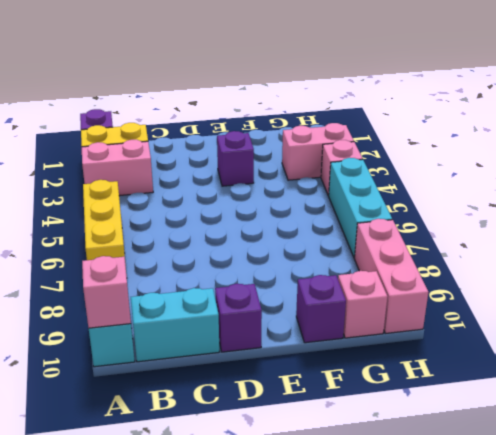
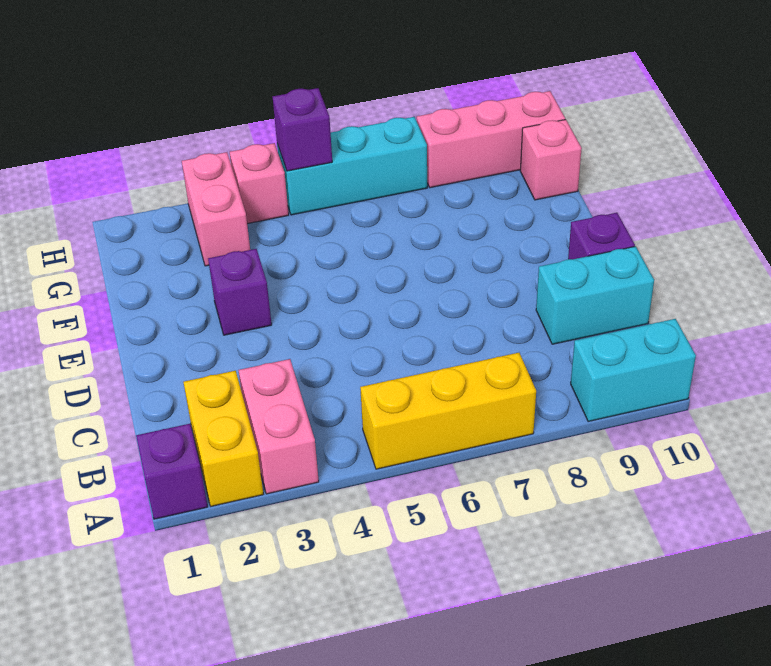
pink 1x1 brick [82,256,131,328] -> none
cyan 1x2 brick [131,288,219,362] -> cyan 1x2 brick turned to [536,246,654,344]
purple 1x1 brick [296,275,346,343] -> purple 1x1 brick moved to [273,88,332,171]

